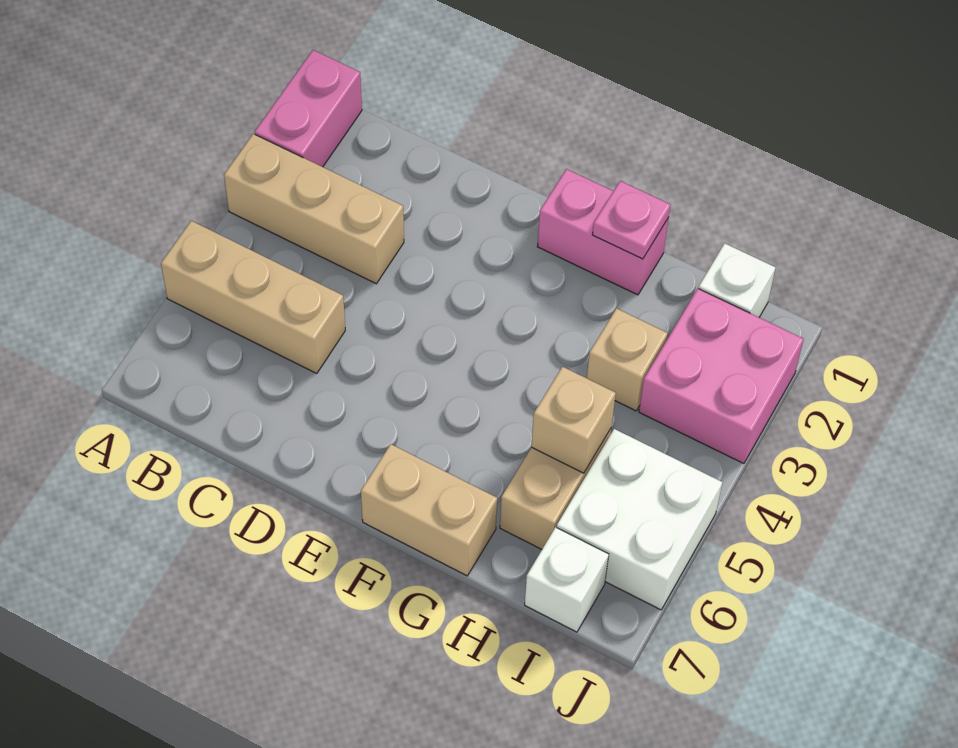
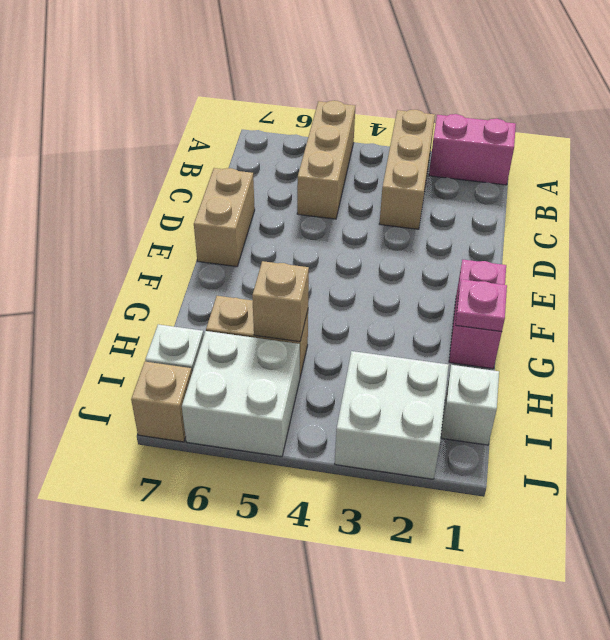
tan 1x2 brick [361,444,497,576] -> tan 1x2 brick moved to [194,168,255,267]
tan 1x1 brick [587,308,668,411] -> tan 1x1 brick moved to [131,362,192,442]
pink 2x2 brick [639,289,804,464] -> white 2x2 brick [335,351,449,479]

